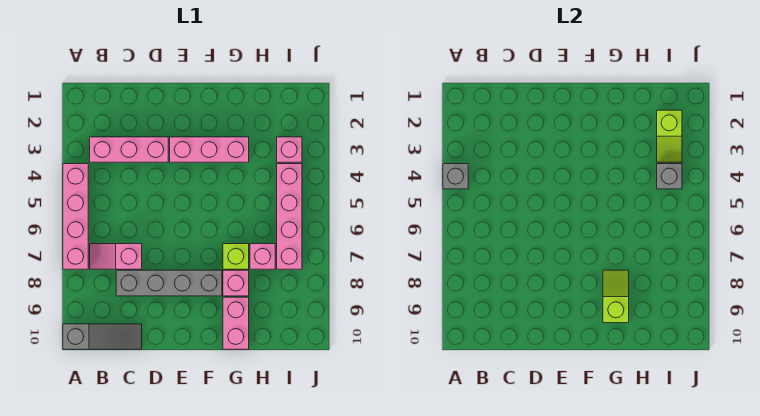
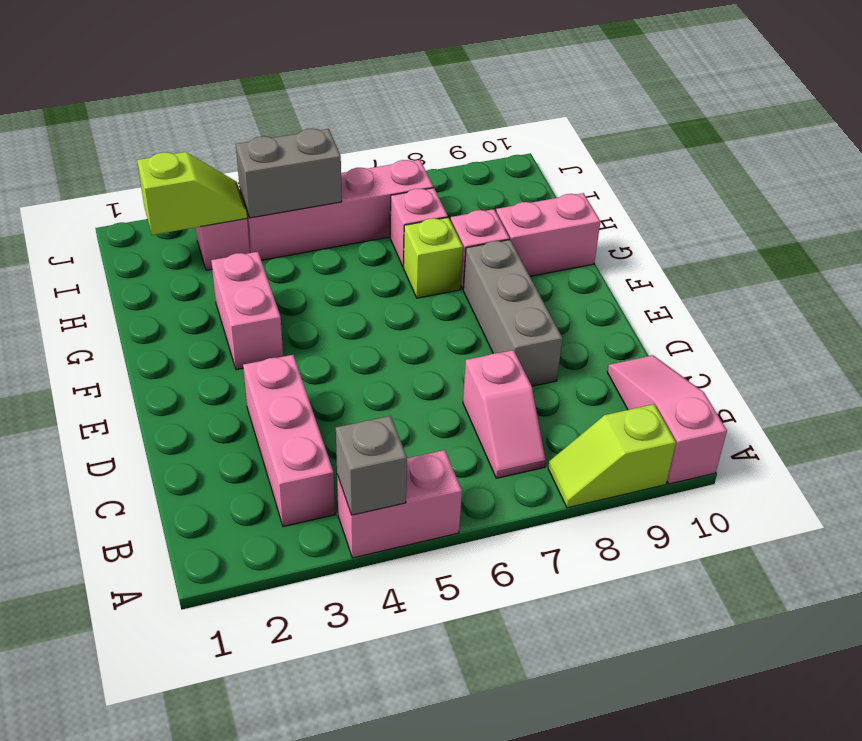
pink 1x4 brick [63,164,88,269] -> pink 1x2 brick [337,450,462,558]
grey 1x3 slope [63,324,142,349] -> pink 1x3 slope [607,355,727,484]
grey 1x4 brick [116,270,222,296] -> grey 1x3 brick [463,240,563,386]
pink 1x3 brick [170,137,249,162] -> pink 1x2 brick [211,252,283,370]
lime 1x2 slope [603,270,629,323] -> lime 1x2 slope moved to [548,404,676,508]
grey 1x1 brick [657,164,682,189] -> grey 1x2 brick [236,129,342,218]

